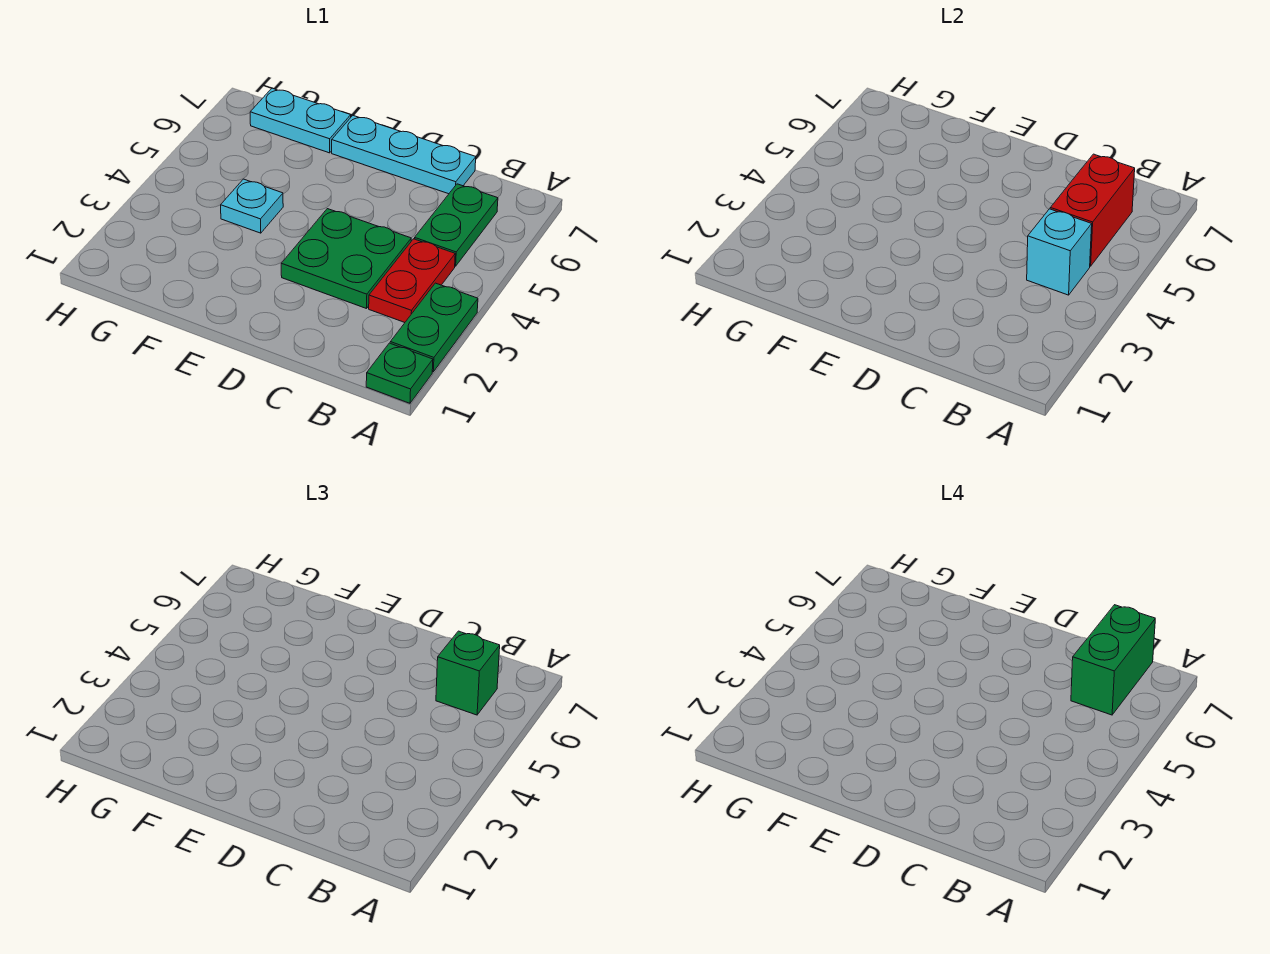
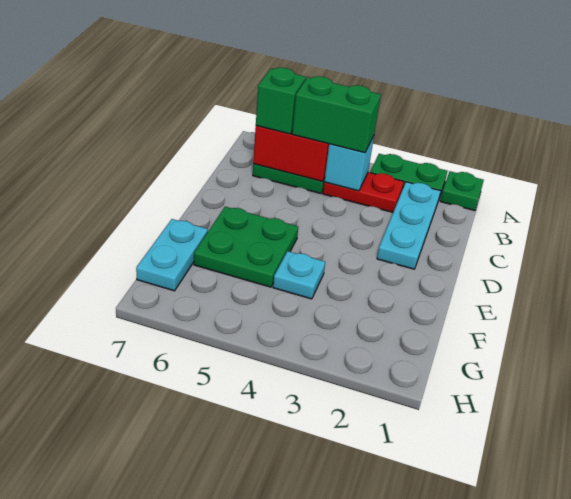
green 1x2 brick [1071,605,1155,715] -> green 1x2 brick moved to [292,76,381,153]
green 2x2 plate [281,209,411,309] -> green 2x2 plate moved to [194,207,298,287]
cyan 1x3 plate [332,116,476,194] -> cyan 1x3 plate moved to [377,182,441,269]

